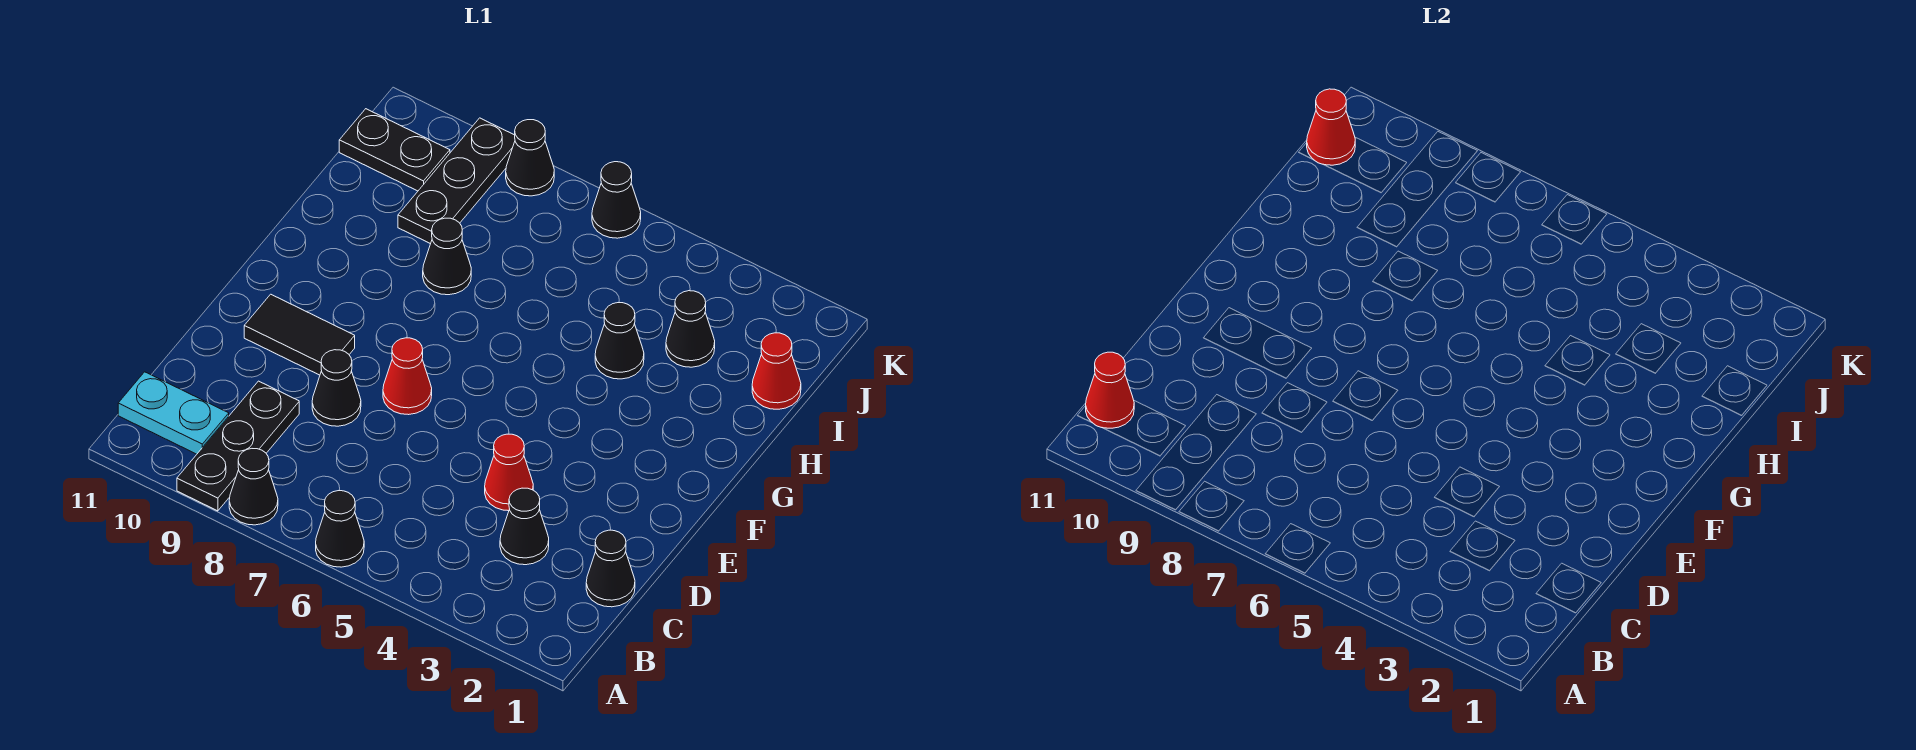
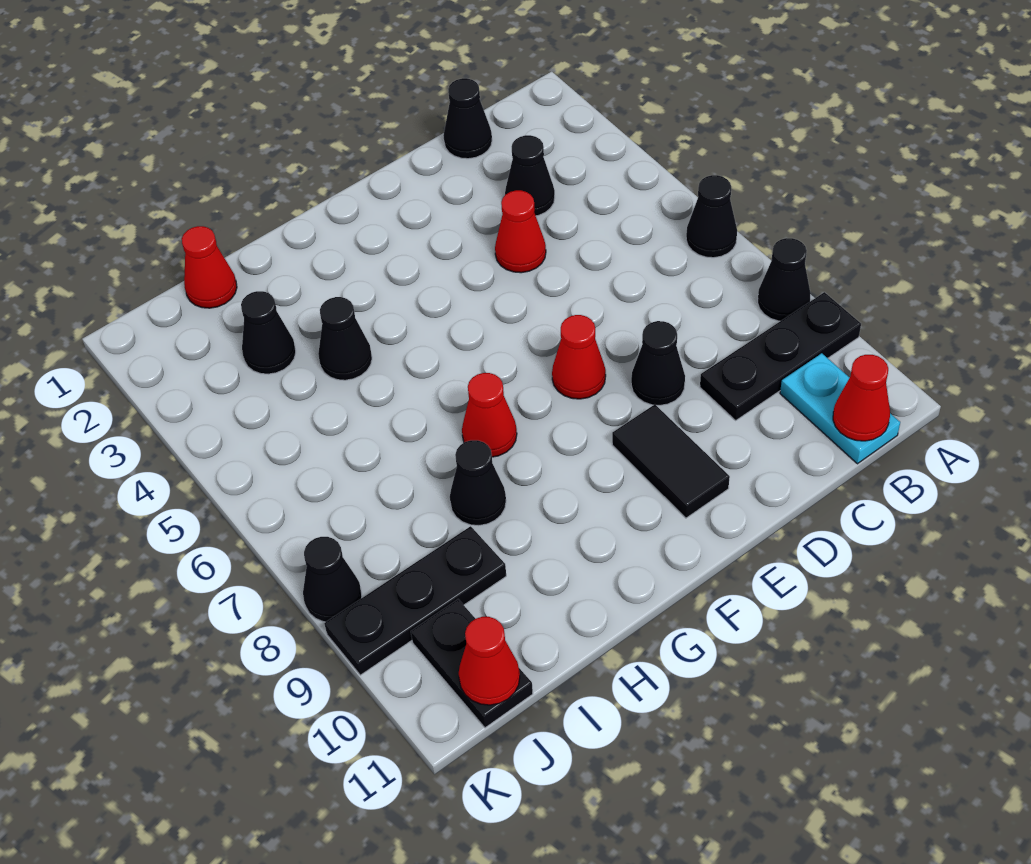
none -> red 1x1 cone [462,373,517,457]
black 1x1 cone [592,162,641,238] -> none

